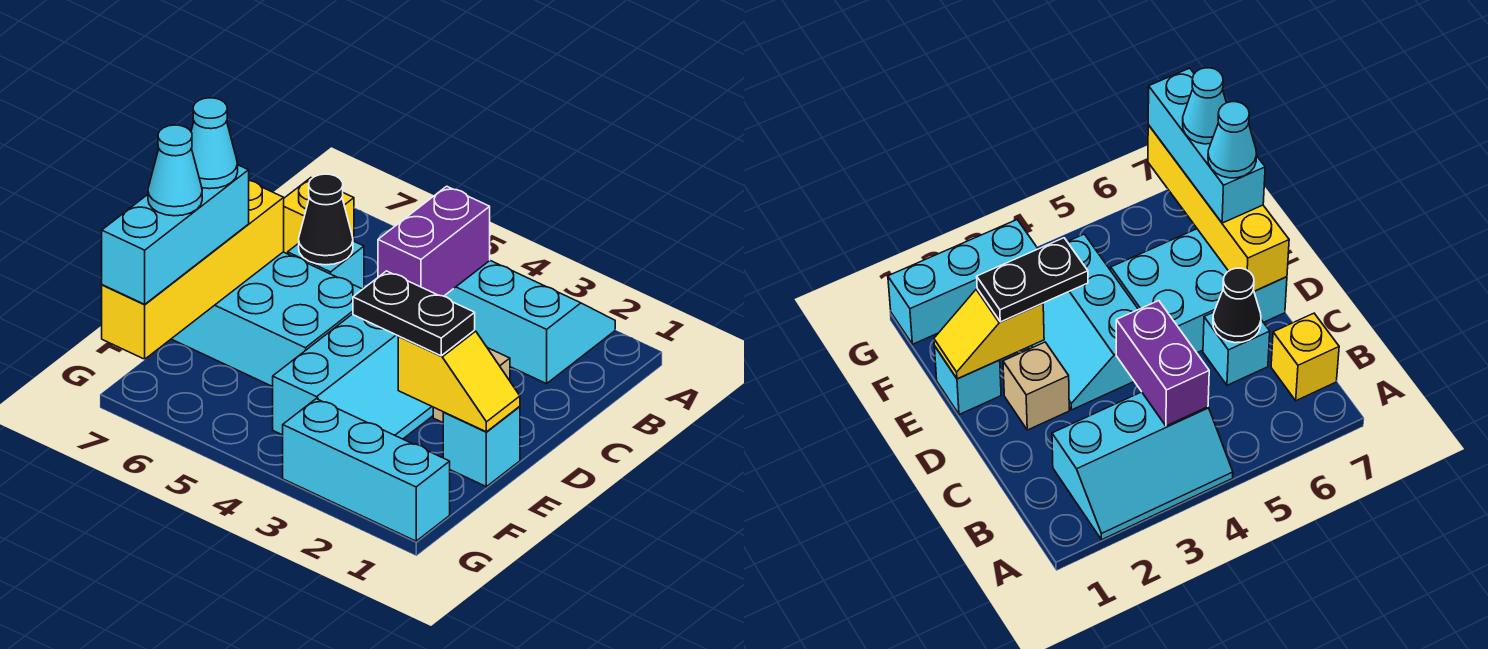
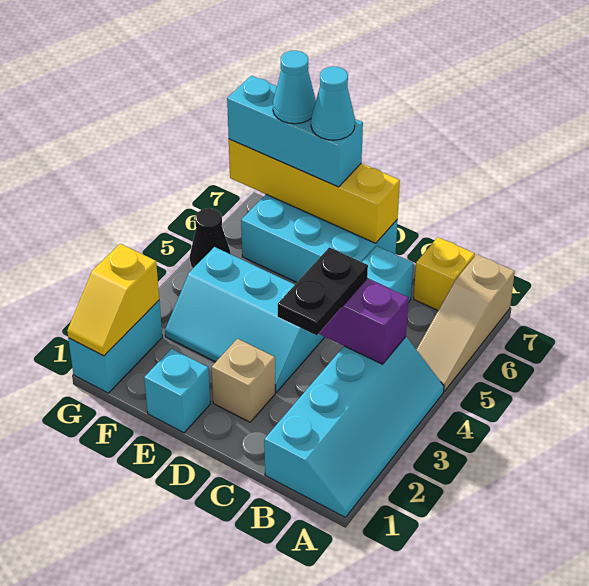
cyan 2x3 slope [444,261,615,384] -> cyan 2x4 slope [264,337,444,518]
none -> tan 1x3 slope [416,254,515,391]
black 1x1 cone [299,174,353,265] -> black 1x1 cone moved to [190,208,231,269]
cyan 2x3 brick [172,252,362,387] -> cyan 2x3 brick turned to [241,194,398,282]
yellow 1x2 slope [398,330,520,432] -> yellow 1x2 slope moved to [67,244,159,356]
black 1x2 plate [353,271,475,356] -> black 1x2 plate moved to [278,247,368,335]
cyan 1x3 brick [283,399,450,541] -> cyan 1x2 brick [68,301,162,393]

